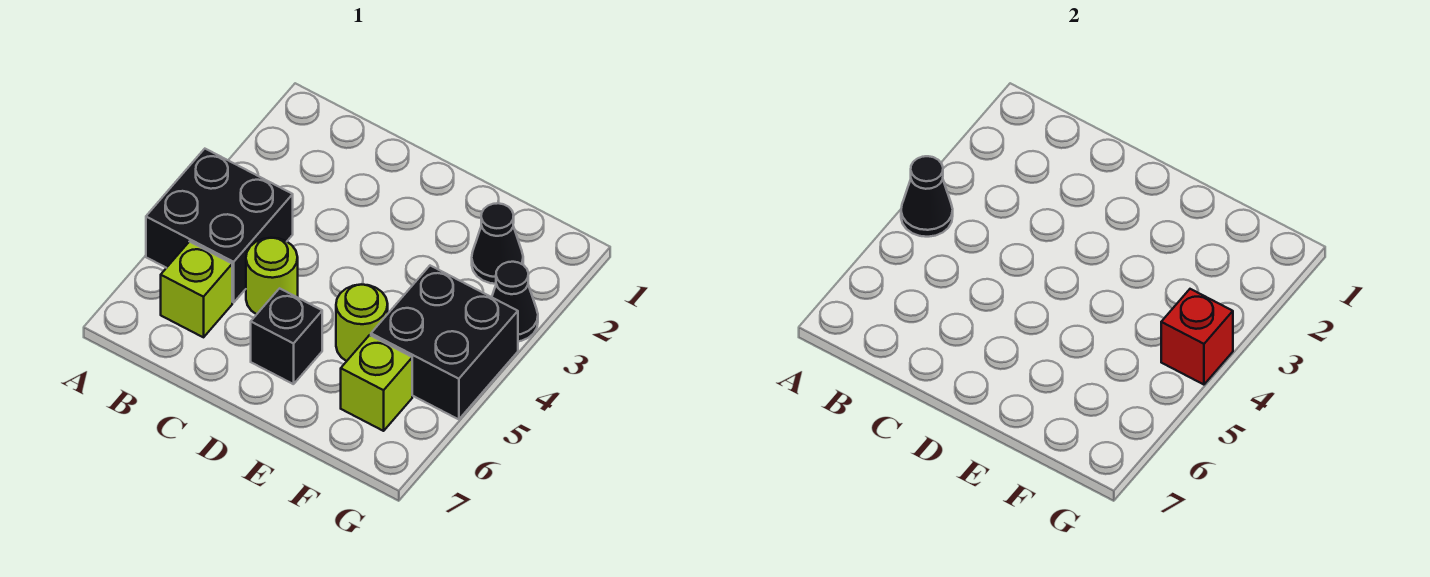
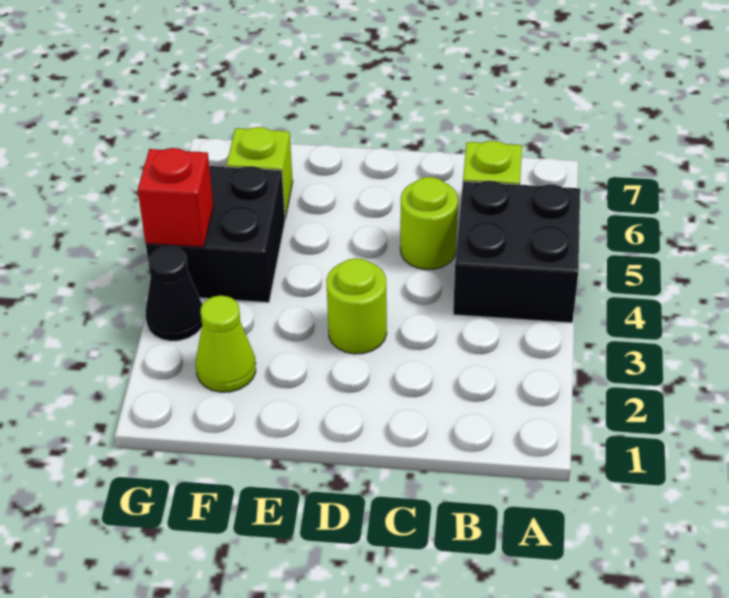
black 1x1 cone [901,156,953,237] -> none
black 1x1 brick [251,288,322,384] -> none
lime 1x1 round brick [336,285,388,361] -> lime 1x1 round brick moved to [326,258,387,354]
black 1x1 cone [472,203,523,284] -> lime 1x1 cone [196,296,256,392]

